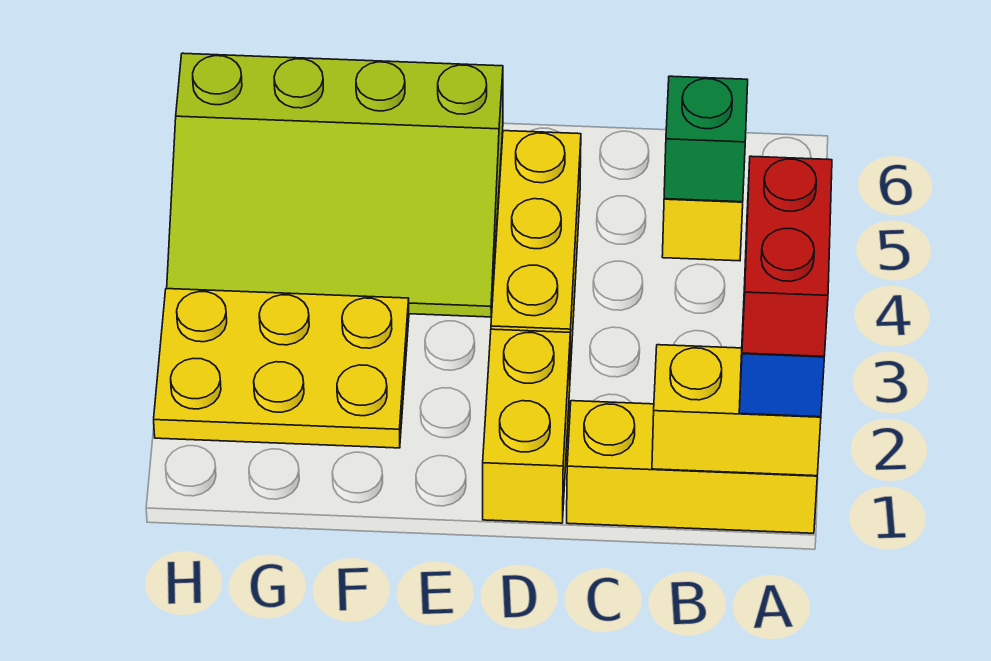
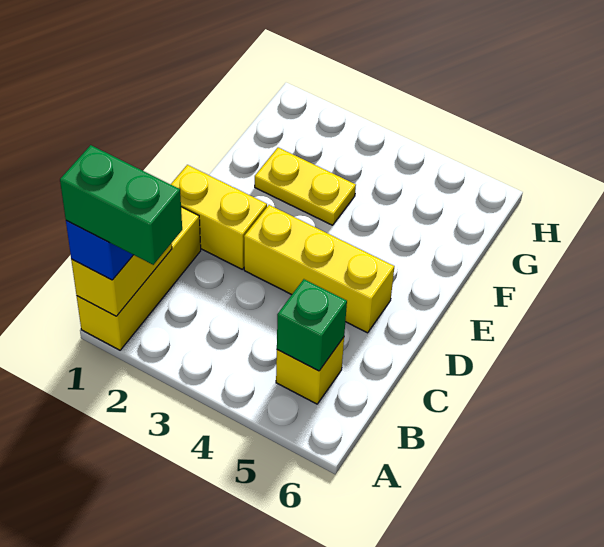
red 1x2 brick [742,156,832,356] -> green 1x2 brick [60,145,182,265]
lime 3x4 slope [167,53,503,317] -> none
yellow 2x3 plate [154,289,409,448] -> yellow 1x2 plate [255,148,356,225]

